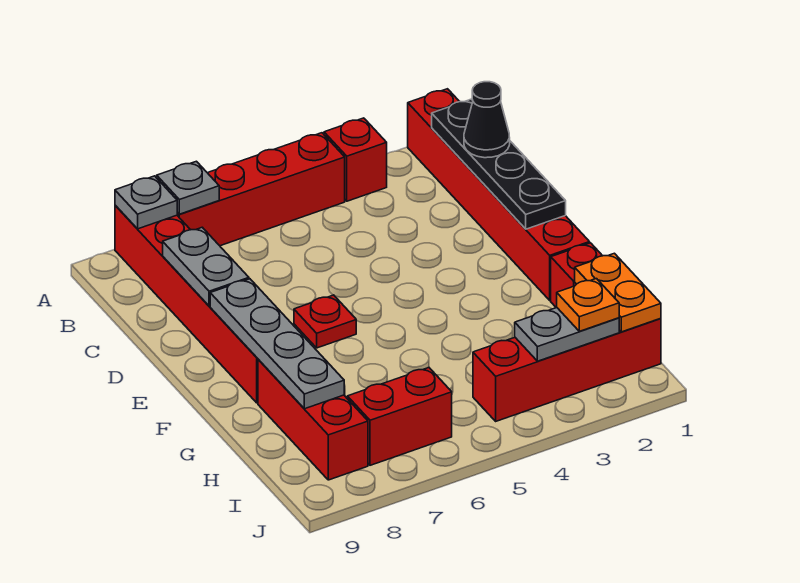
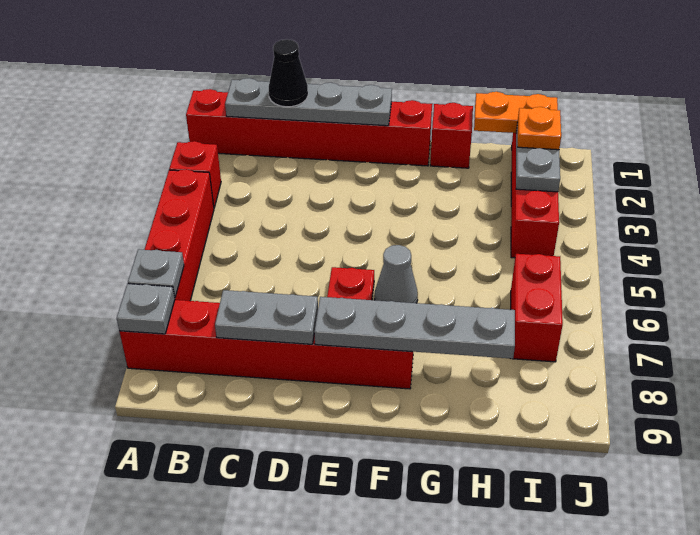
black 1x4 plate [432,99,566,229] -> grey 1x4 plate [225,78,392,126]
none -> grey 1x1 cone [375,245,418,303]
red 1x3 brick [258,359,368,480] -> none

